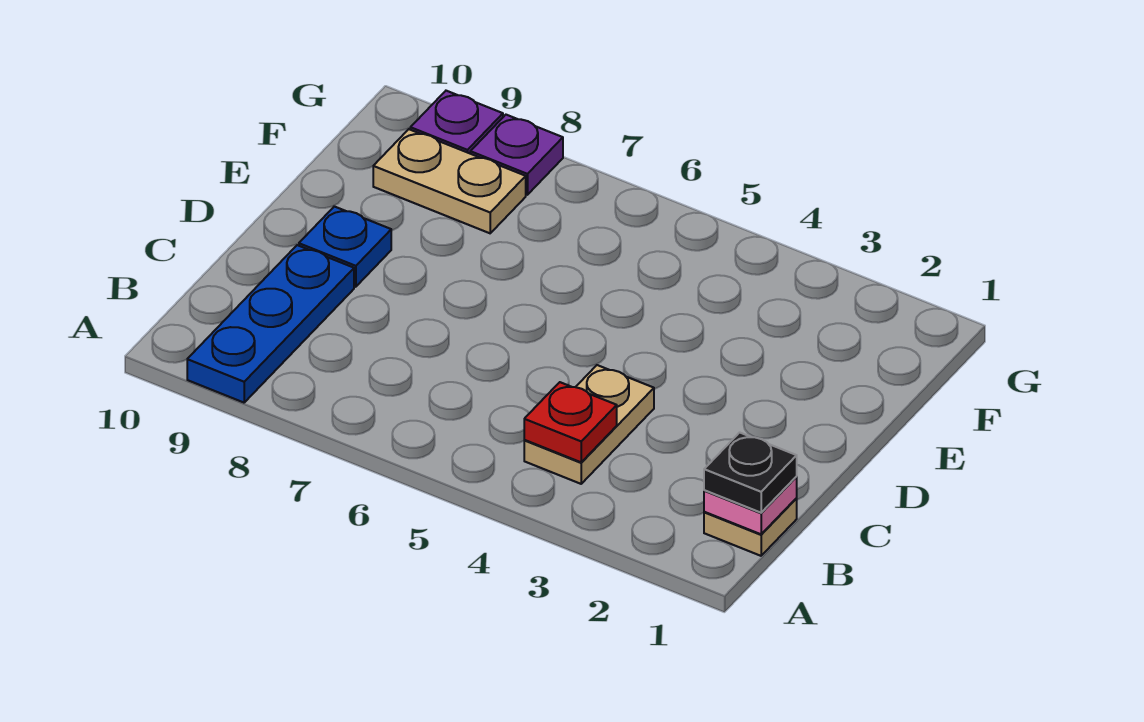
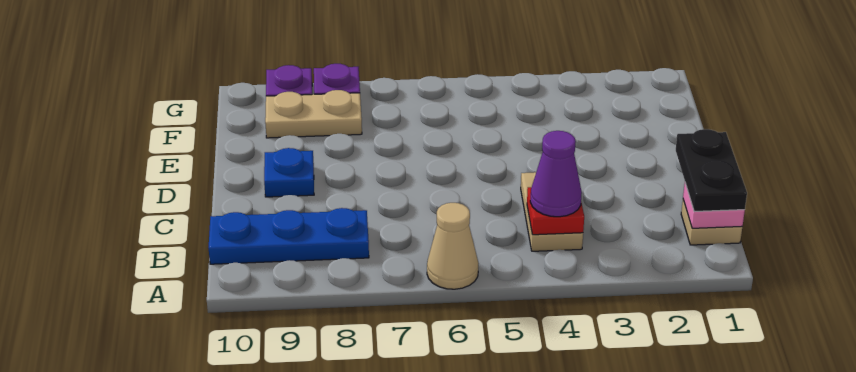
none -> tan 1x1 cone [427,203,479,289]
blue 1x3 plate [187,245,354,403] -> blue 1x3 plate turned to [209,208,369,264]
black 1x1 plate [704,432,797,513] -> black 1x2 plate [676,129,747,212]
none -> purple 1x1 cone [530,131,582,217]

